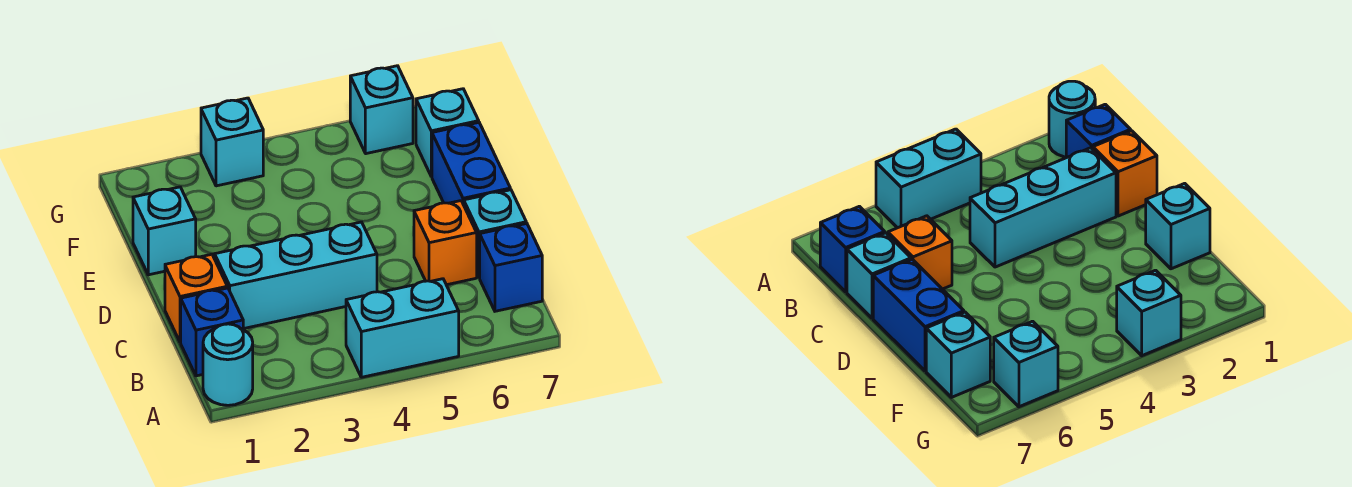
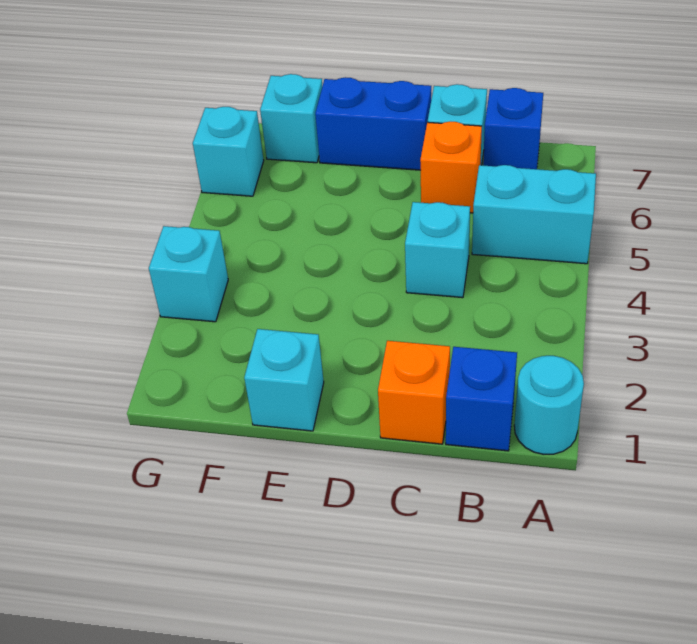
cyan 1x2 brick [346,279,459,377] -> cyan 1x2 brick turned to [472,165,596,264]
cyan 1x3 brick [215,222,377,329] -> cyan 1x1 brick [405,202,470,298]

